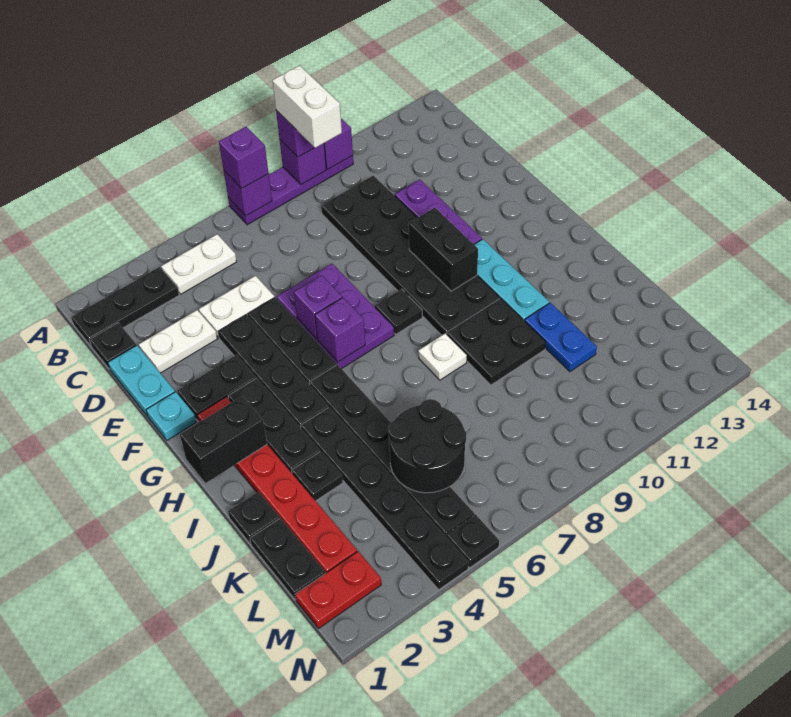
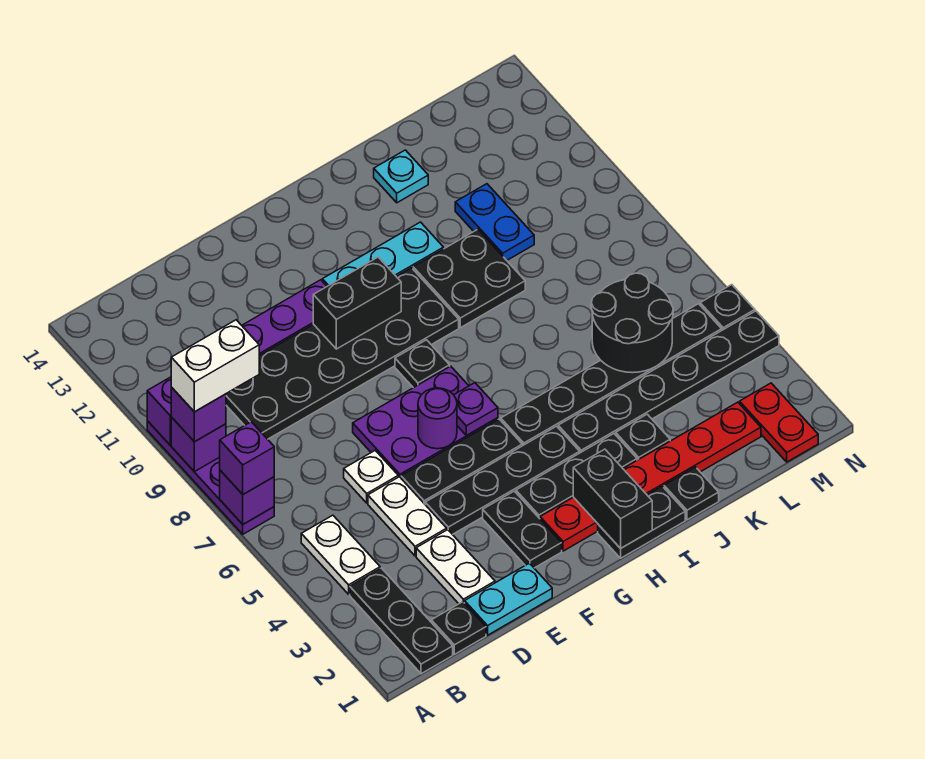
cyan 1x1 plate [146,392,196,440] -> cyan 1x1 plate moved to [374,150,428,203]
purple 1x1 brick [294,275,342,339] -> purple 1x1 round brick [418,388,457,449]
purple 1x1 brick [315,298,365,362] -> purple 1x1 plate [454,383,498,435]
white 1x1 plate [418,333,467,380] -> white 1x1 plate moved to [344,450,398,503]
blue 1x2 plate [525,303,597,372] -> blue 1x2 plate turned to [455,184,534,260]
black 1x2 plate [250,518,325,600] -> black 1x2 plate moved to [598,486,685,558]

